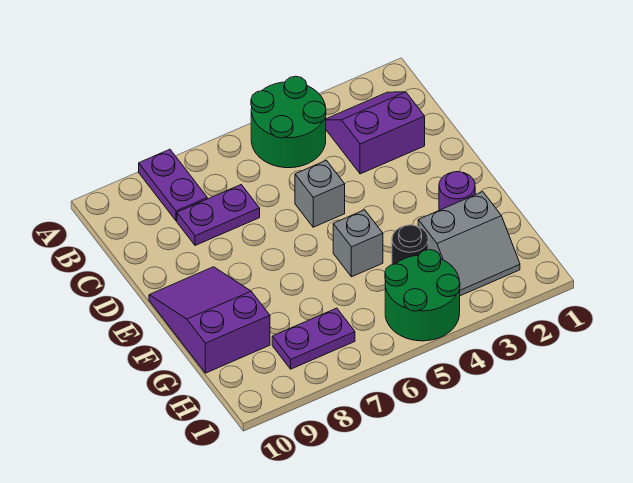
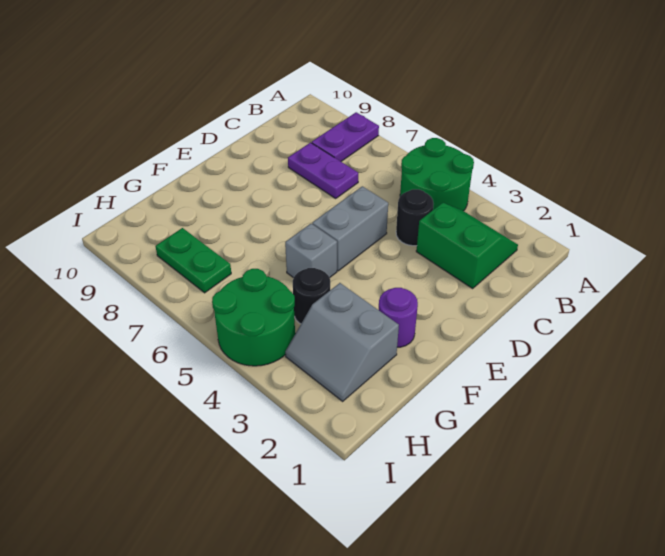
purple 2x2 slope [326,92,425,174] -> green 2x2 slope [416,203,518,288]
none -> black 1x1 round brick [396,189,433,246]
grey 1x1 brick [295,160,345,227] -> grey 1x2 brick [312,186,388,271]
purple 2x3 slope [149,267,270,373] -> none
purple 1x2 plate [272,308,355,369] -> green 1x2 plate [155,228,231,293]

